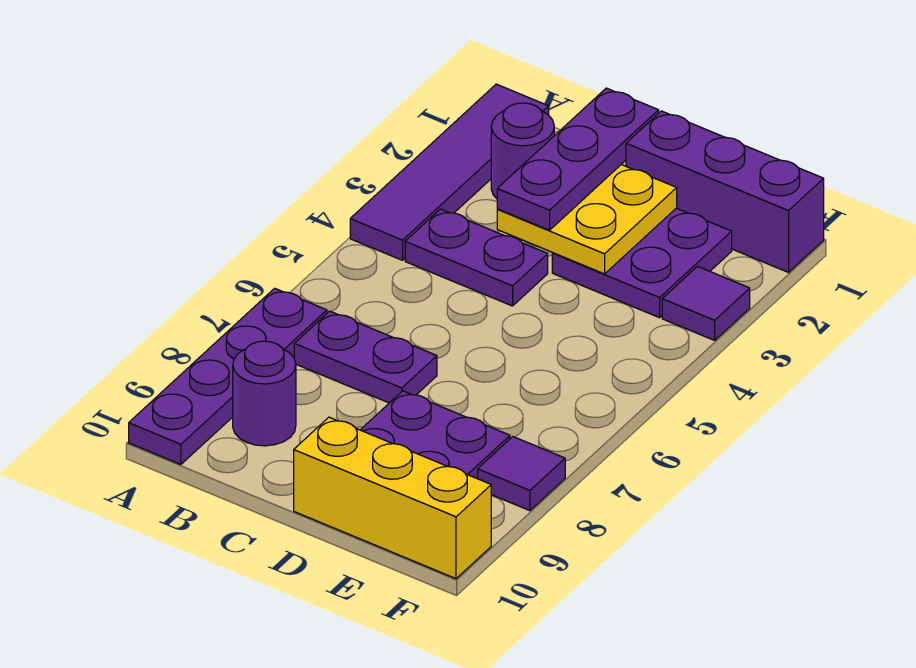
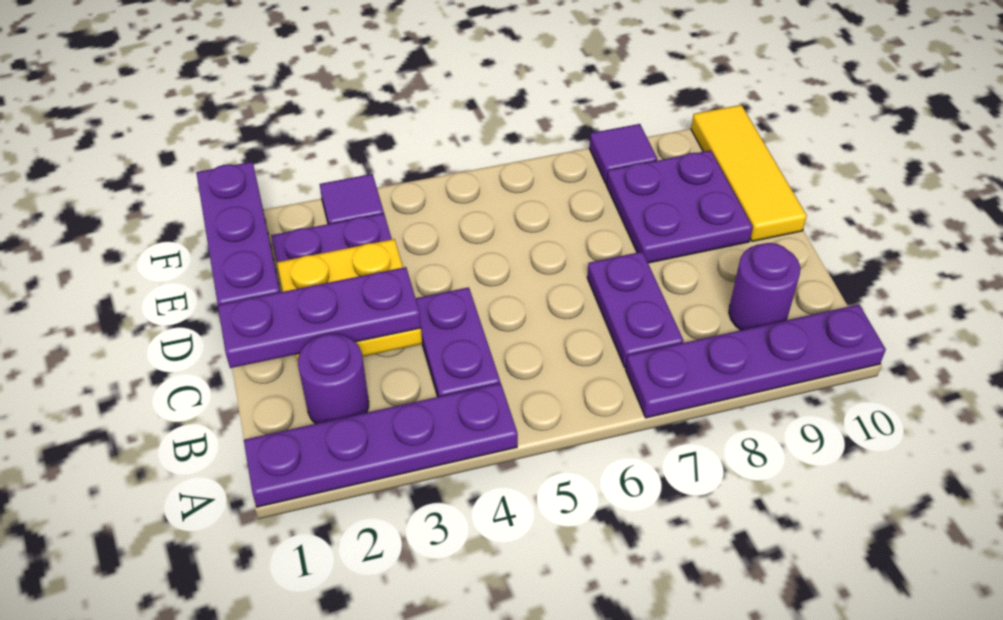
purple 1x4 tile [350,84,549,260] -> purple 1x4 plate [244,383,518,507]
yellow 1x3 brick [294,417,491,579] -> yellow 1x3 tile [691,105,807,241]

